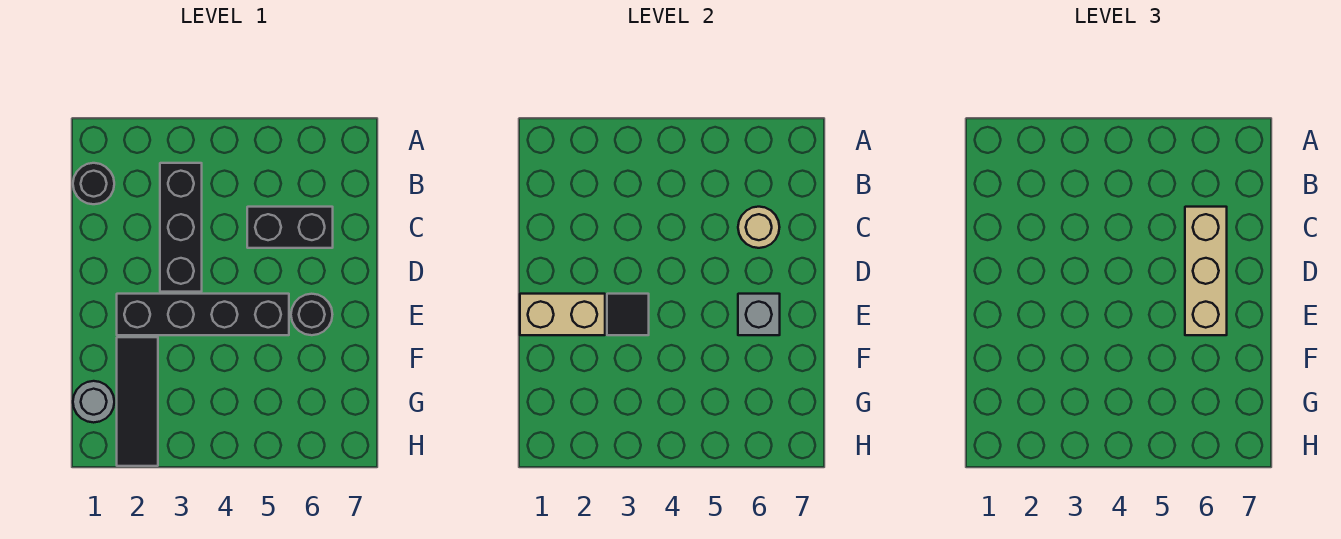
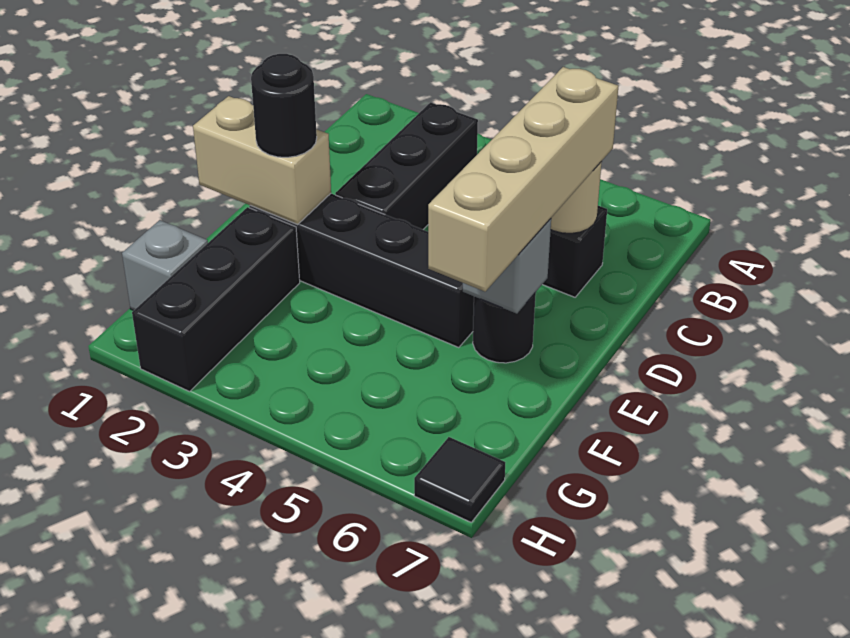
black 1x1 round brick [73,163,114,204] -> black 1x1 round brick moved to [251,54,317,157]
tan 1x3 brick [1185,207,1227,335] -> tan 1x4 brick [428,67,618,292]
black 1x1 tile [607,294,649,335] -> black 1x1 tile moved to [414,437,505,522]
black 1x3 tile [117,337,158,466] -> black 1x3 brick [132,207,300,392]
grey 1x1 round brick [73,381,114,423] -> grey 1x1 brick [122,220,208,311]

